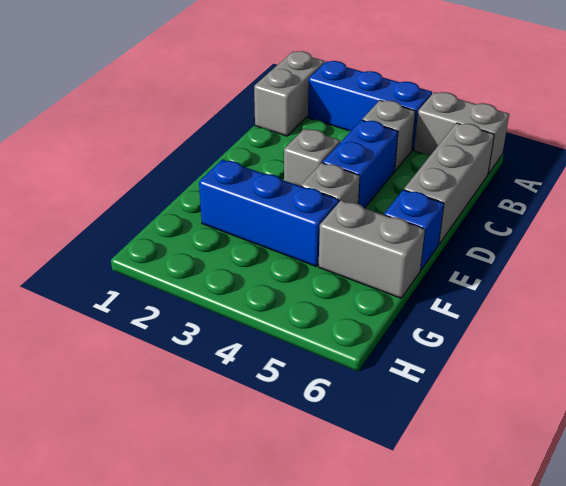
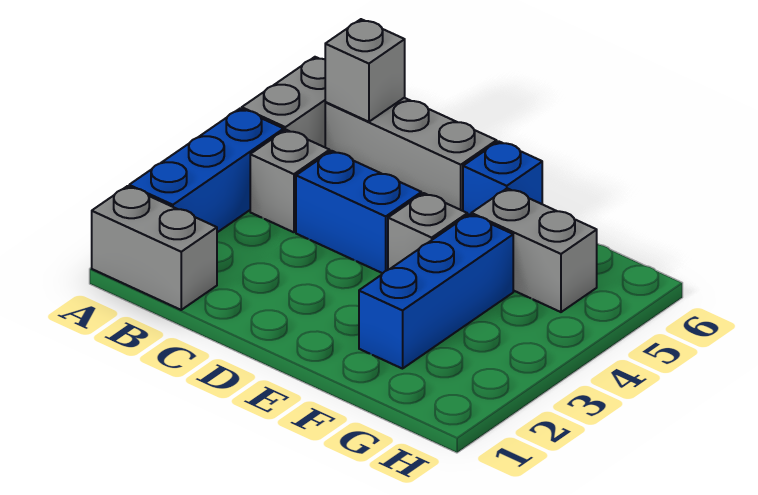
grey 1x1 brick [284,129,340,186] -> grey 1x1 brick moved to [325,19,405,122]
grey 1x2 brick [319,200,425,298] -> grey 1x2 brick turned to [471,188,597,312]

